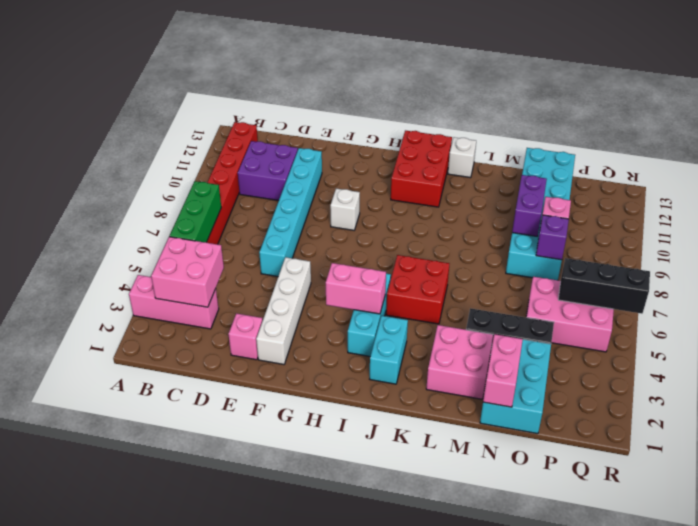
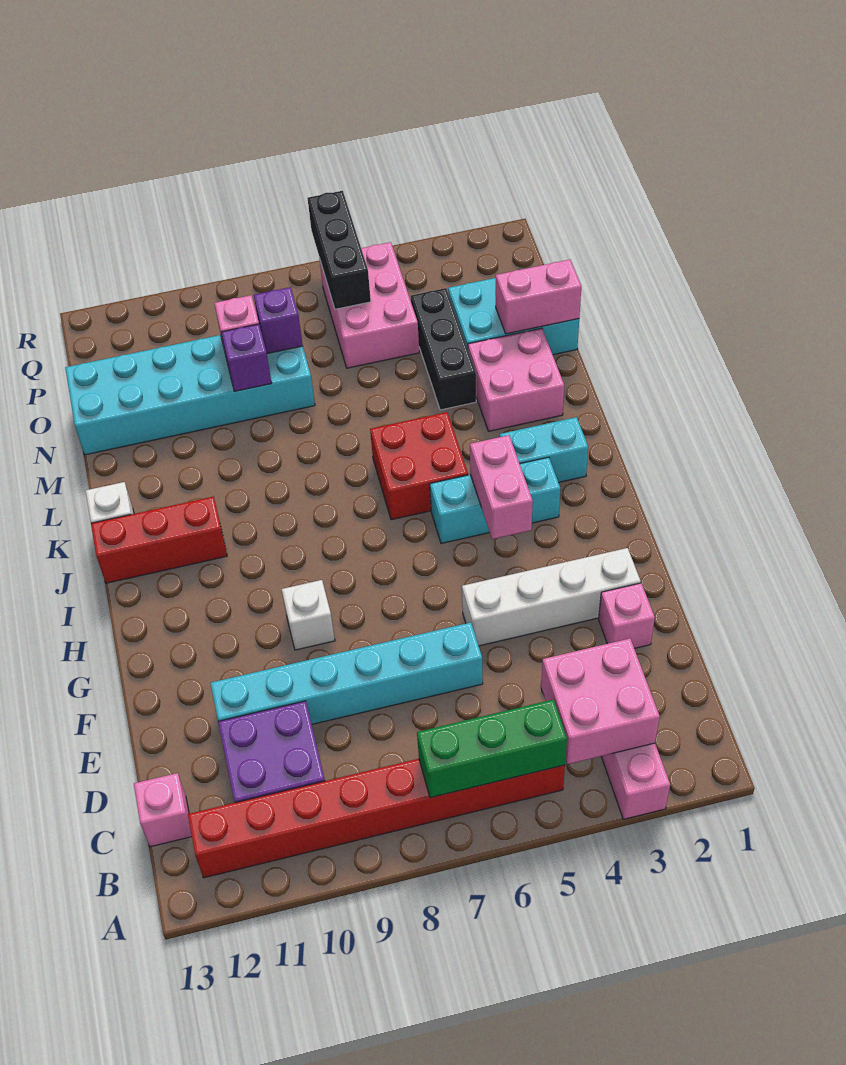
none -> pink 1x1 brick [134,773,192,847]
red 2x3 brick [391,130,452,207] -> red 1x3 brick [91,496,227,583]
purple 1x2 brick [512,175,547,236] -> purple 1x1 brick [221,324,272,391]

